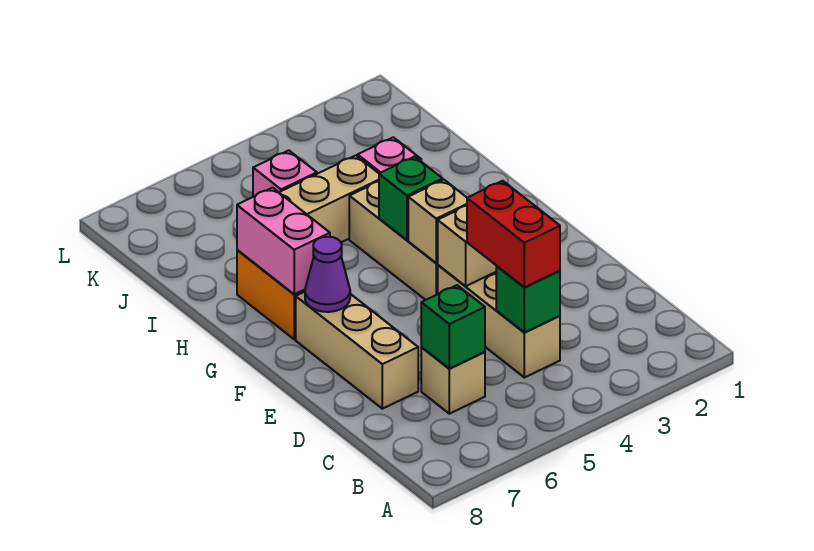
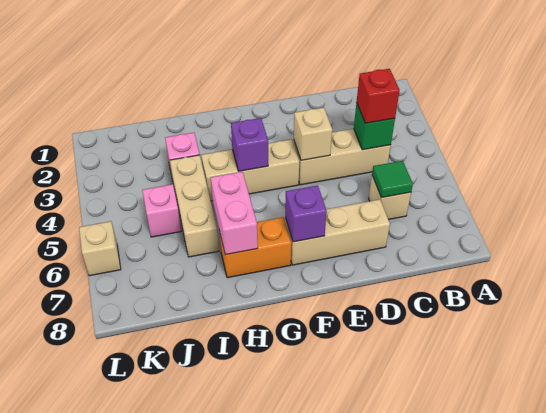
red 1x2 brick [467,181,560,288] -> red 1x1 brick [357,69,400,123]
green 1x1 brick [421,285,485,369] -> green 1x1 tile [372,161,413,198]
tan 1x1 brick [408,180,467,263] -> tan 1x1 brick moved to [79,221,121,276]
purple 1x1 cone [305,237,350,312] -> purple 1x1 brick [285,185,327,242]
green 1x1 brick [379,157,443,240] -> purple 1x1 brick [231,118,268,171]
pink 1x2 brick [237,188,330,294] -> pink 1x2 brick turned to [211,172,258,255]

